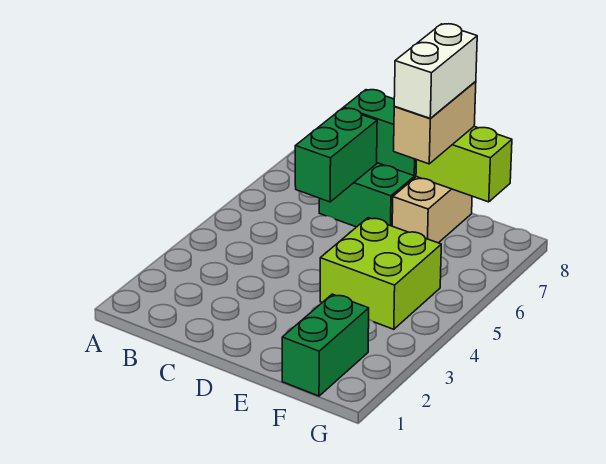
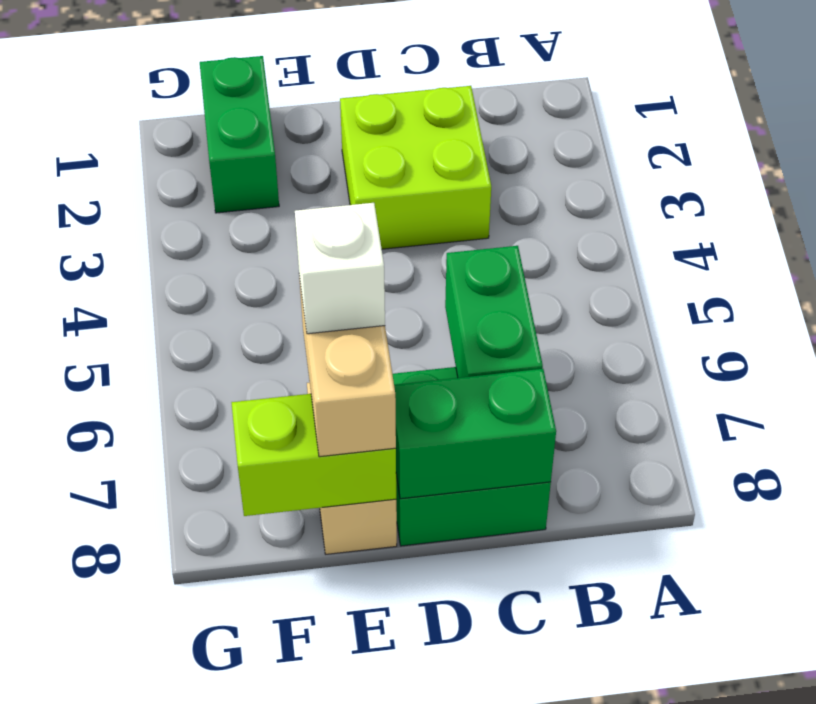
lime 2x2 brick [320,218,441,329] -> lime 2x2 brick moved to [340,86,491,249]
white 1x2 brick [394,24,477,119] -> white 1x1 brick [295,203,385,334]

